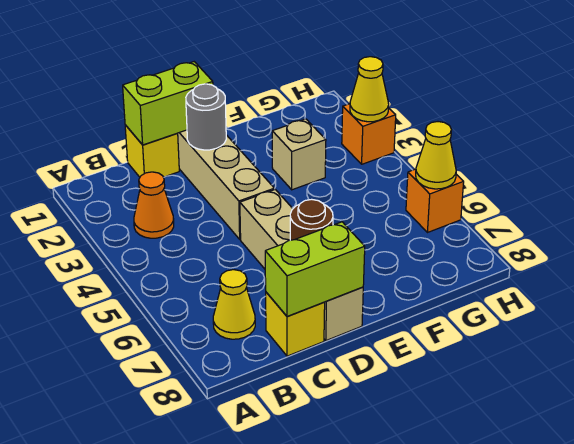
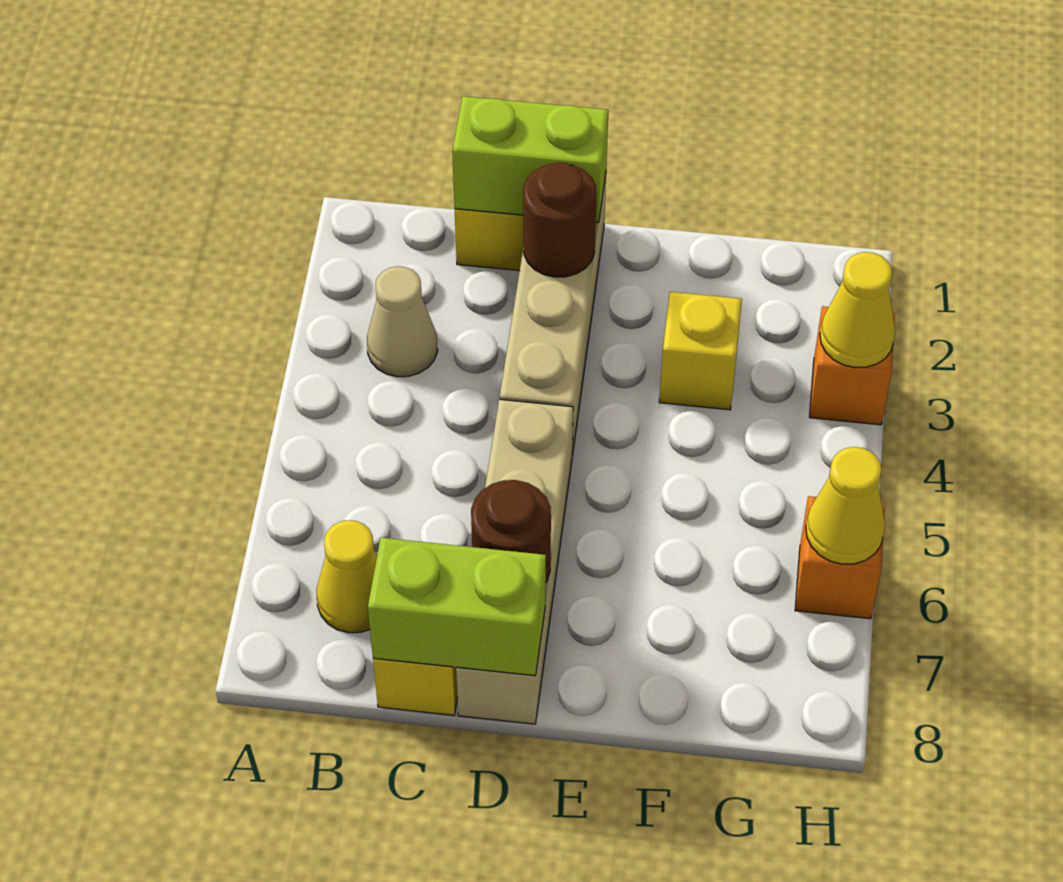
orange 1x1 cone [134,172,174,238] -> tan 1x1 cone [367,266,438,377]
grey 1x1 round brick [186,84,226,150] -> brown 1x1 round brick [523,163,597,277]
tan 1x1 brick [272,119,326,190] -> yellow 1x1 brick [659,292,742,410]

